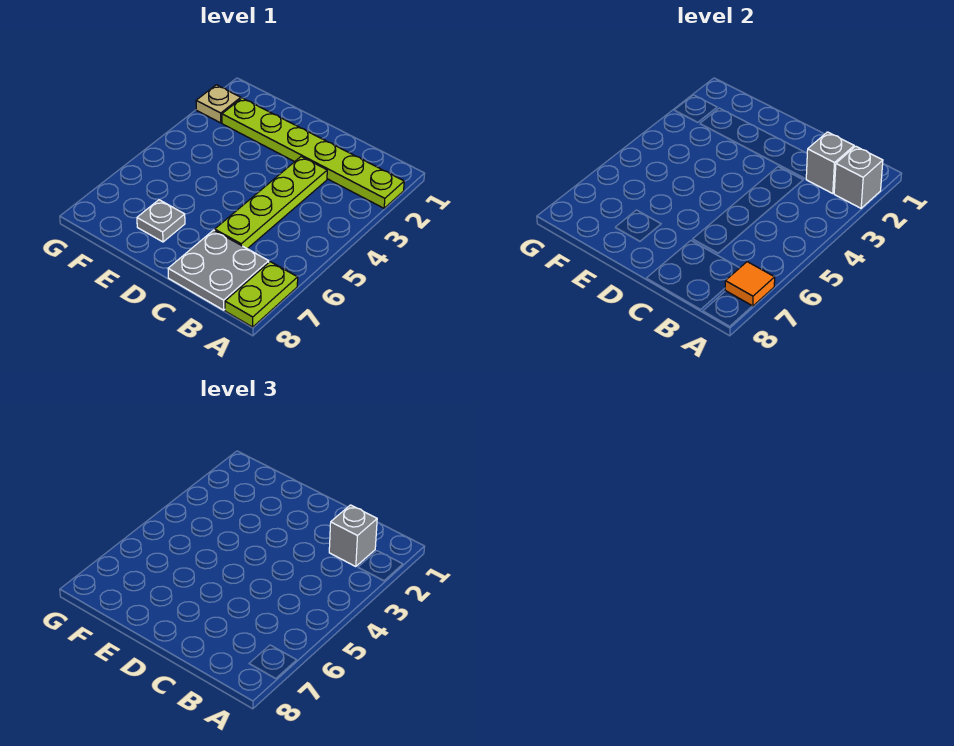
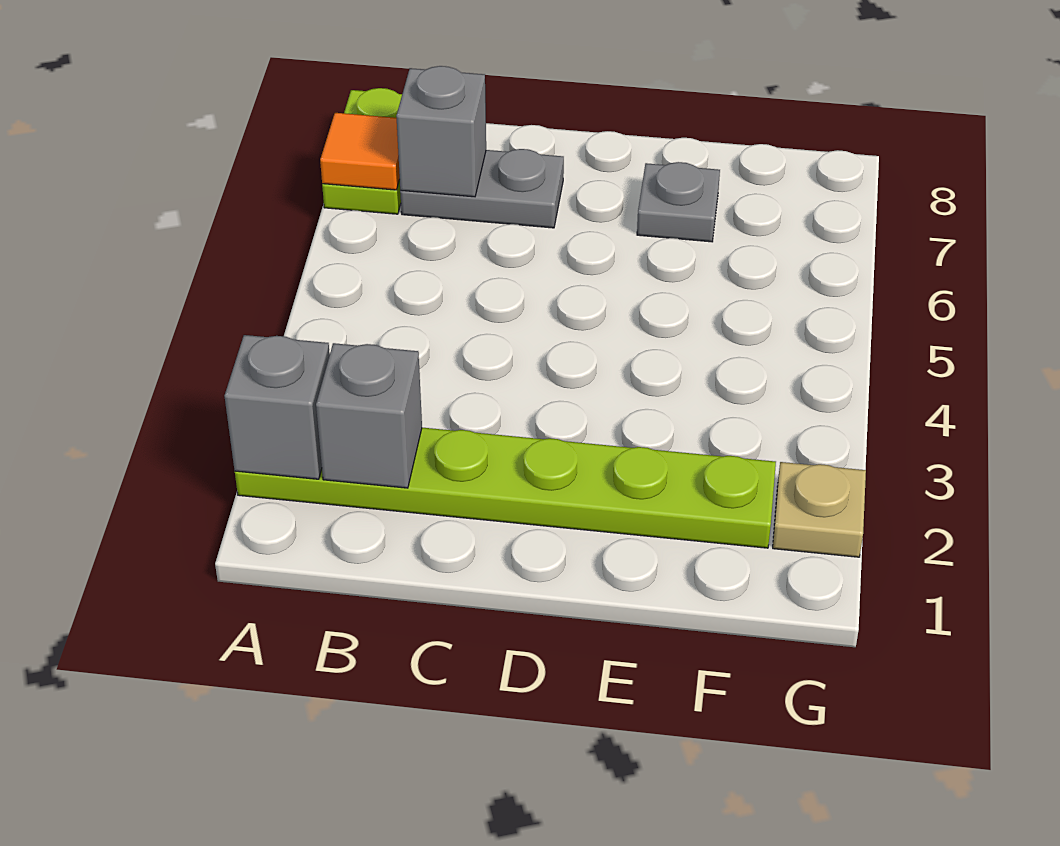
grey 1x1 brick [329,505,377,567] -> grey 1x1 brick moved to [396,66,486,197]
grey 2x2 plate [168,230,269,310] -> grey 1x2 plate [400,149,564,228]
lime 1x4 plate [215,157,327,249] -> none

